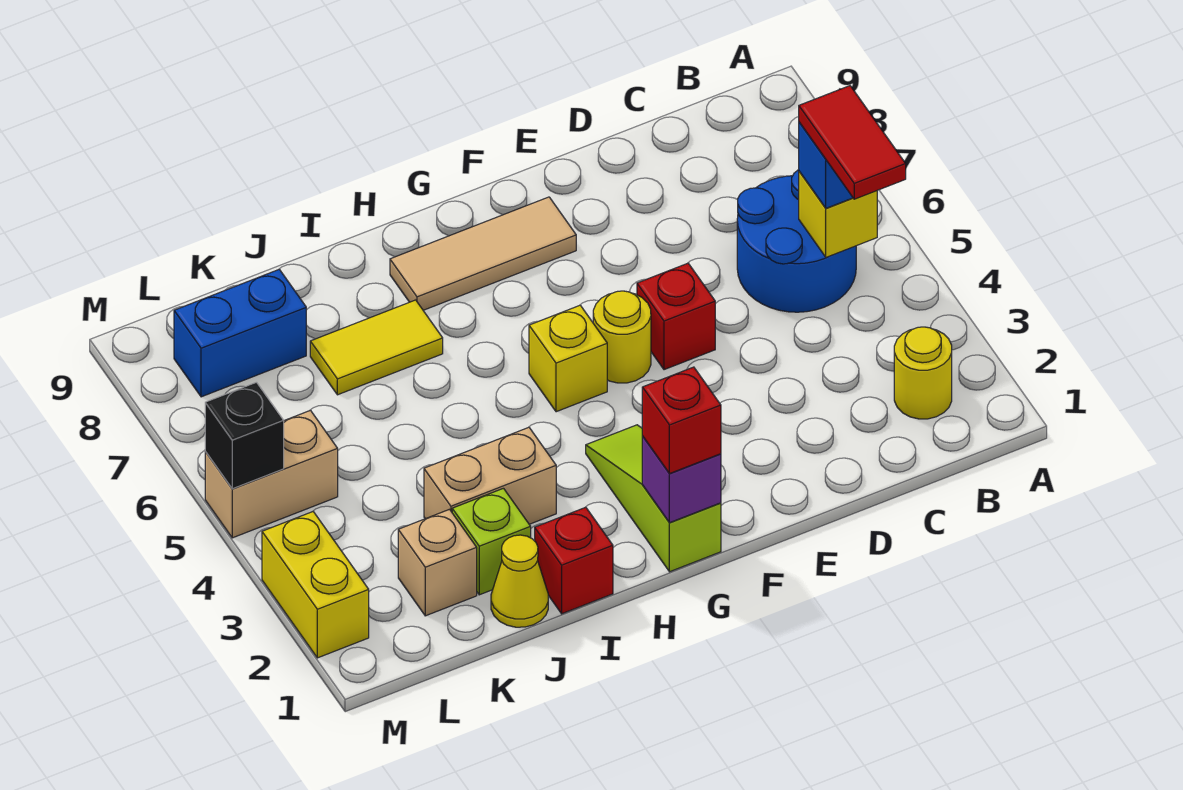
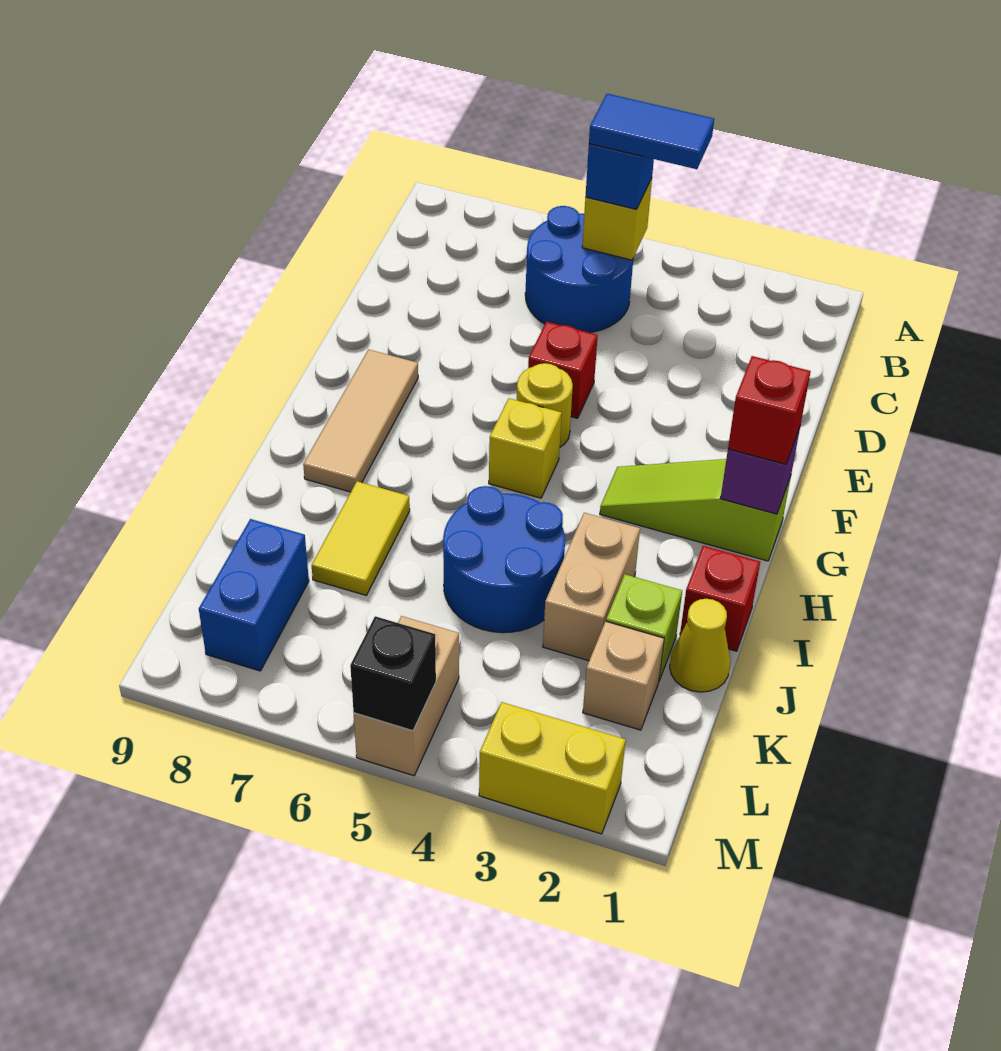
yellow 1x1 round brick [894,327,952,419] -> none
red 1x2 tile [799,86,906,199] -> blue 1x2 tile [589,94,714,169]
none -> blue 2x2 round brick [443,486,565,633]

